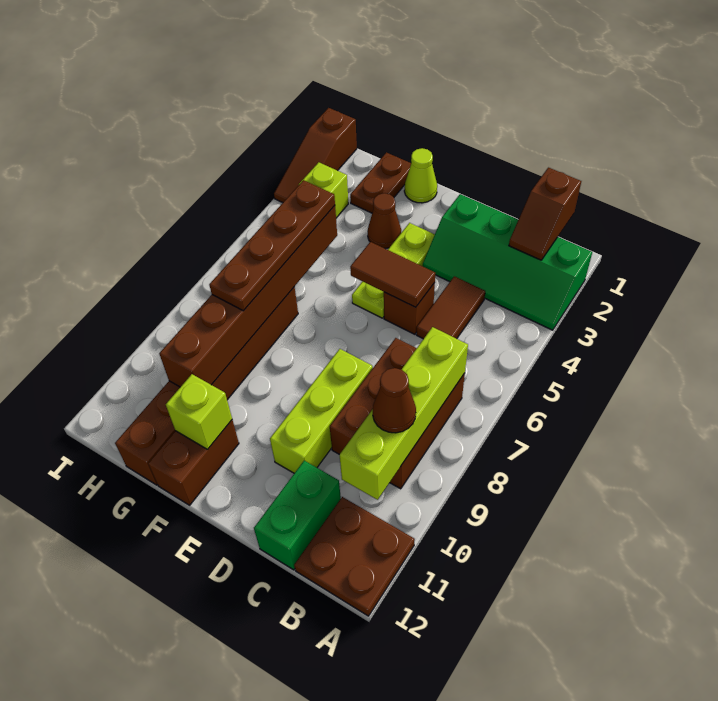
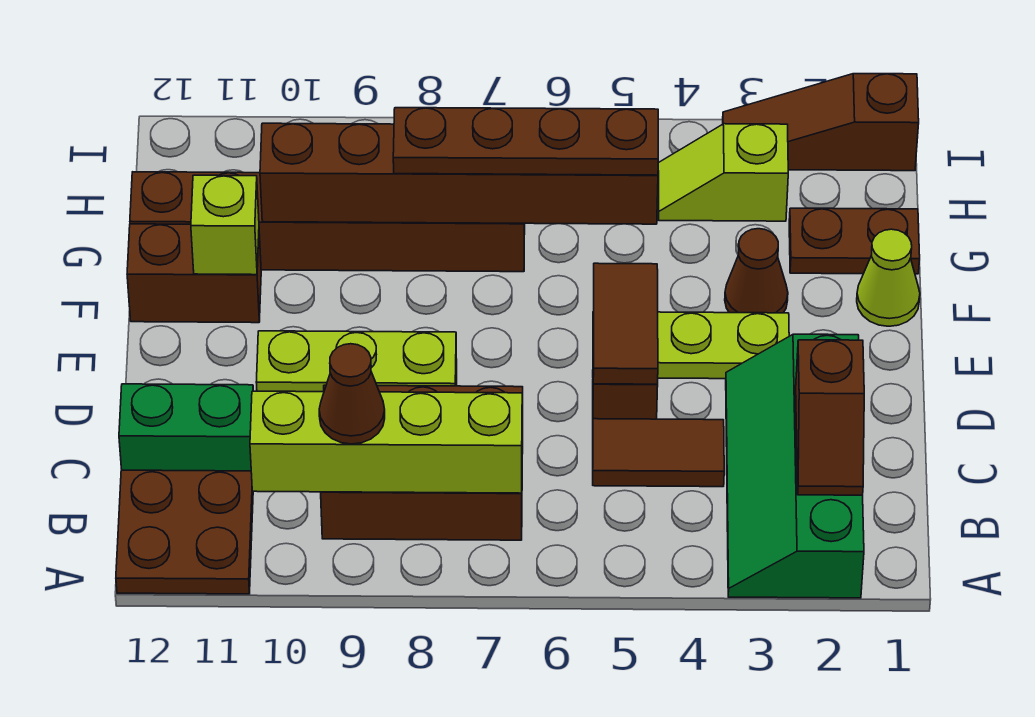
brown 1x2 slope [509,168,581,260] -> brown 1x2 slope turned to [796,340,864,495]

